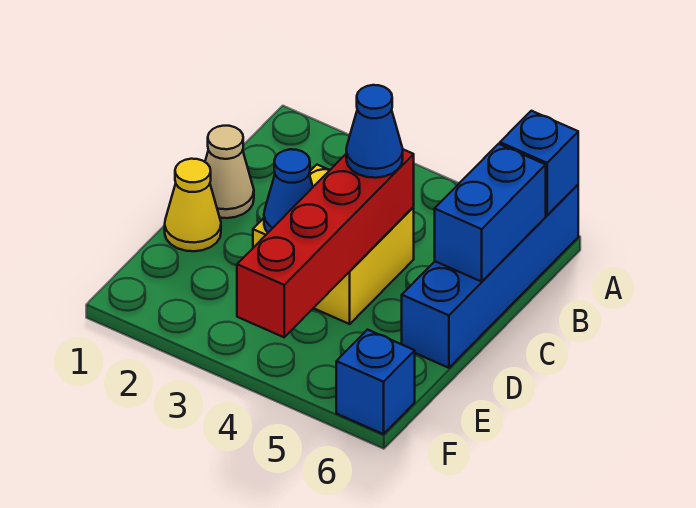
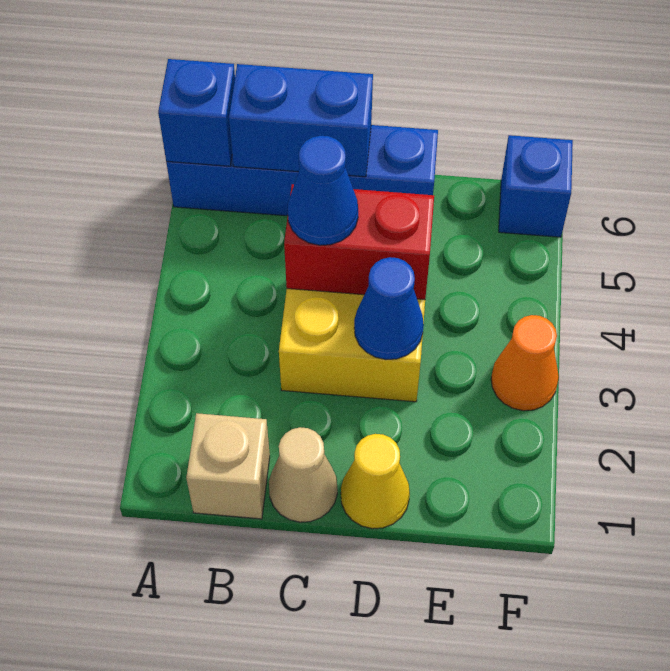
none -> tan 1x1 brick [186,413,270,519]
red 1x4 brick [237,149,414,337] -> red 1x2 brick [284,184,434,300]
none -> orange 1x1 cone [491,315,559,411]

